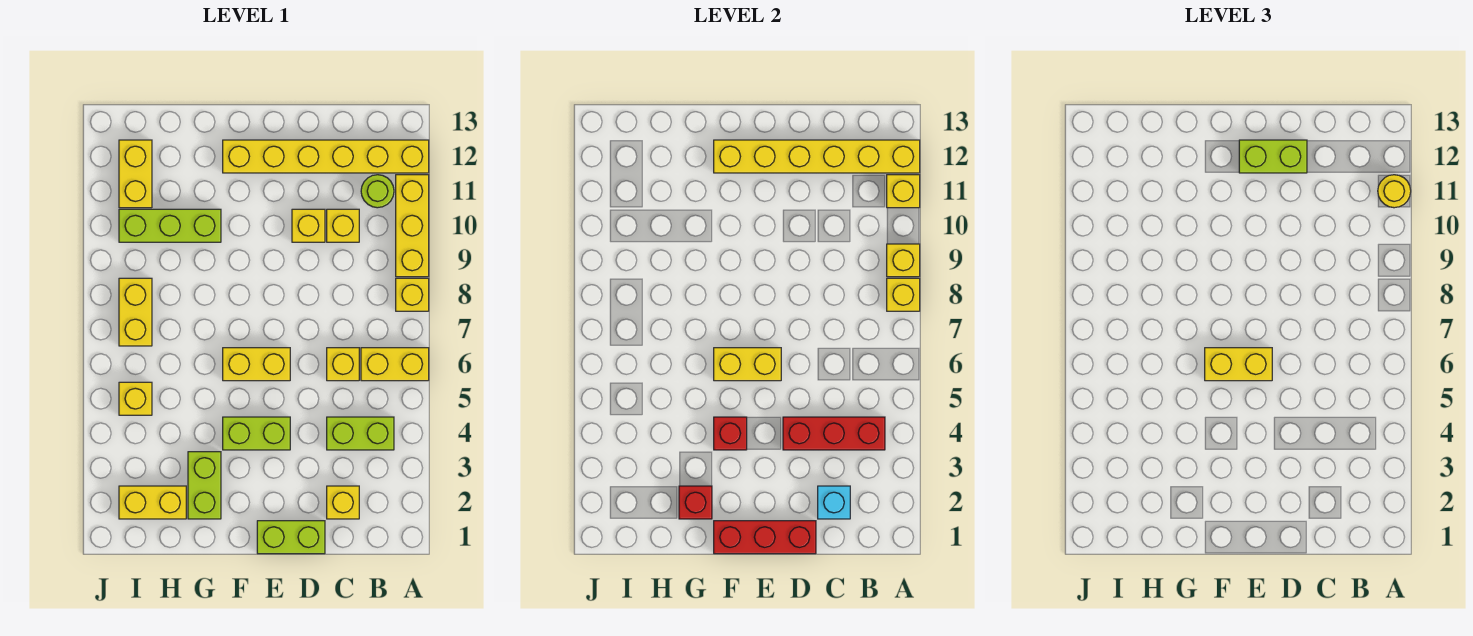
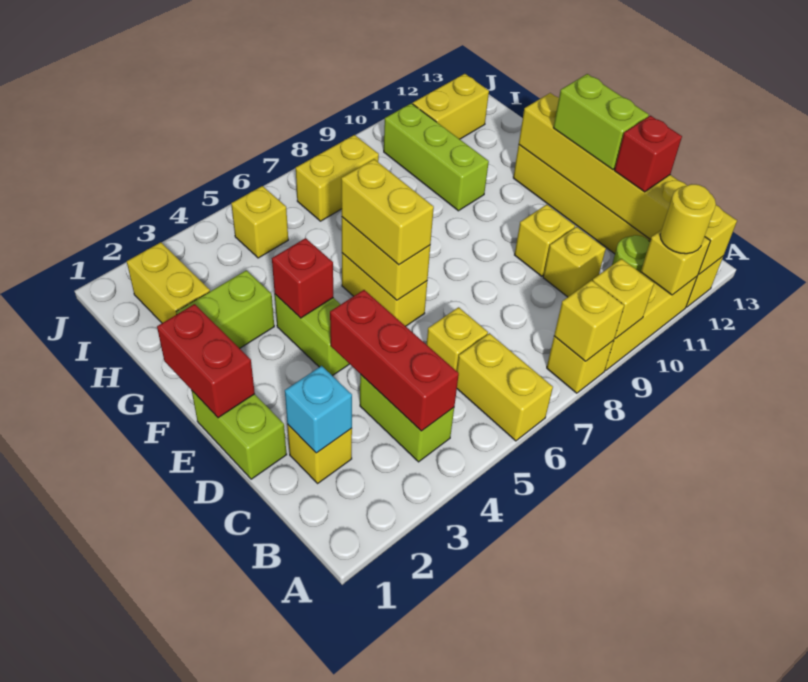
red 1x3 brick [714,521,816,554] -> red 1x2 brick [157,304,255,418]
red 1x1 brick [679,486,712,519] -> red 1x1 brick moved to [614,116,682,192]

